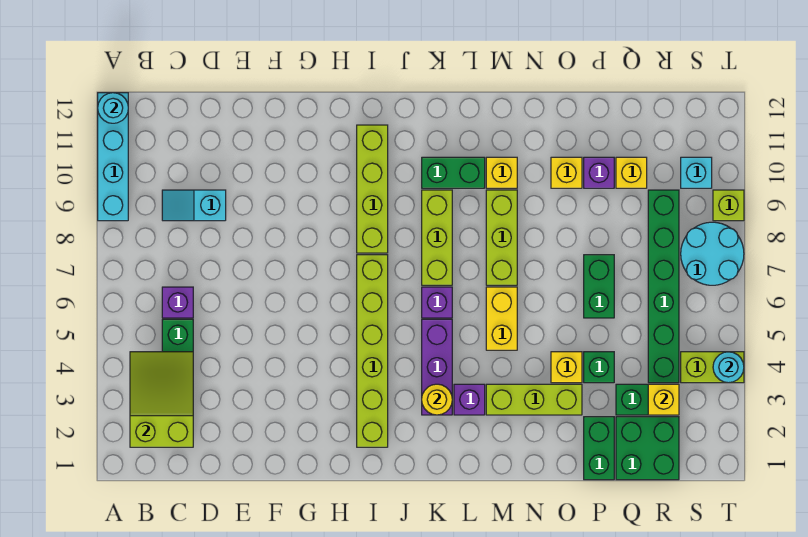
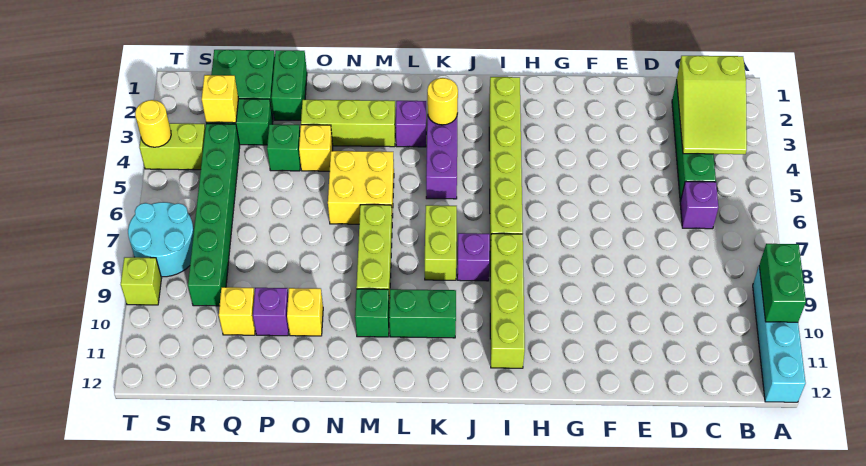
cyan 1x1 round brick [98,93,128,123] -> none
cyan 1x2 slope [162,190,226,221] -> none
purple 1x1 brick [422,287,452,318] -> purple 1x1 brick moved to [457,233,490,281]
lime 1x3 brick [422,190,452,285] -> lime 1x2 brick [425,205,457,280]
yellow 1x2 brick [486,287,517,350] -> yellow 2x2 brick [328,151,394,224]
yellow 1x1 brick [486,157,517,188] -> green 1x1 brick [355,289,389,337]
green 1x2 brick [584,255,614,318] -> green 1x2 brick moved to [759,244,806,322]
cyan 1x1 brick [681,157,712,188] -> none
cyan 1x1 round brick [713,352,744,383] -> yellow 1x1 round brick [135,100,171,147]

